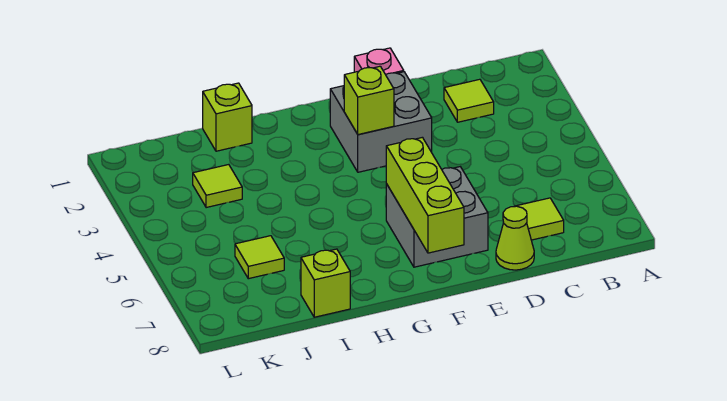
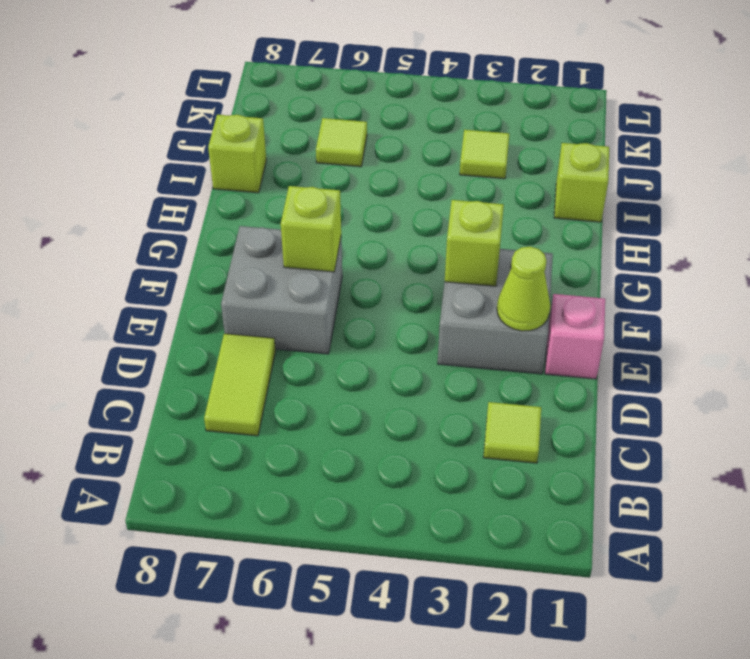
lime 1x1 tile [514,198,564,240] -> lime 1x2 tile [204,334,275,436]
lime 1x1 cone [496,206,534,270] -> lime 1x1 cone moved to [497,247,550,331]
lime 1x3 brick [386,137,464,253] -> lime 1x1 brick [281,186,341,272]

